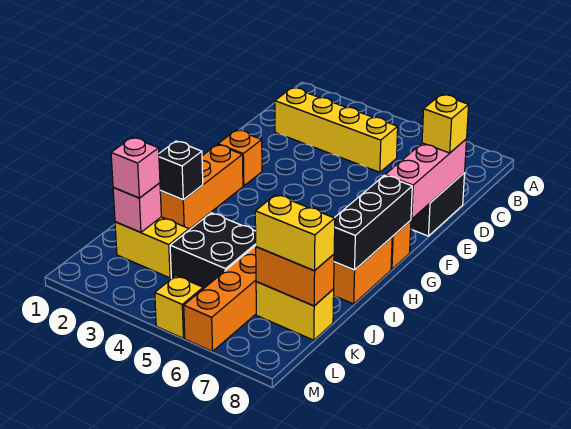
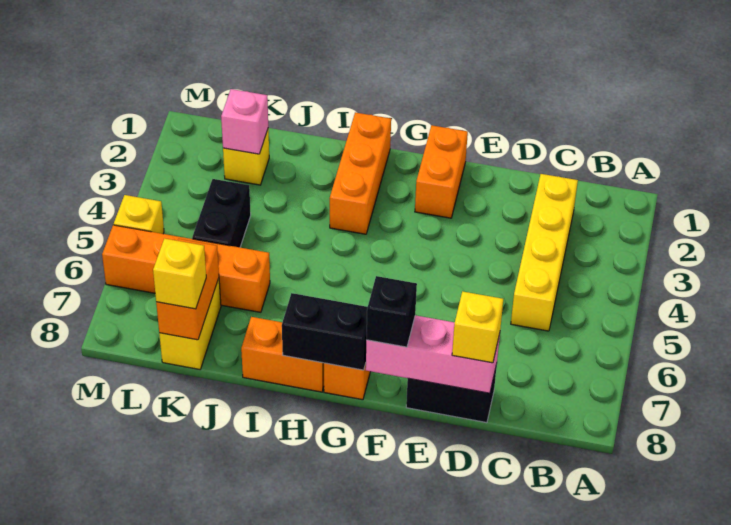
orange 1x1 brick [218,130,262,186] -> orange 1x2 brick [415,125,468,218]
orange 1x3 brick [160,145,243,229] -> orange 1x3 brick turned to [330,112,391,234]
black 1x3 brick [334,175,412,270] -> black 1x2 brick [282,293,367,370]
black 1x1 brick [159,141,203,200] -> black 1x1 brick moved to [366,276,417,347]
black 2x2 brick [170,213,256,289] -> black 1x2 brick [192,179,251,247]
yellow 1x2 brick [115,217,189,278] -> yellow 1x1 brick [223,130,269,185]
pink 1x1 brick [111,137,160,198] -> none
yellow 1x2 brick [255,195,335,271] -> yellow 1x1 brick [153,238,206,309]

